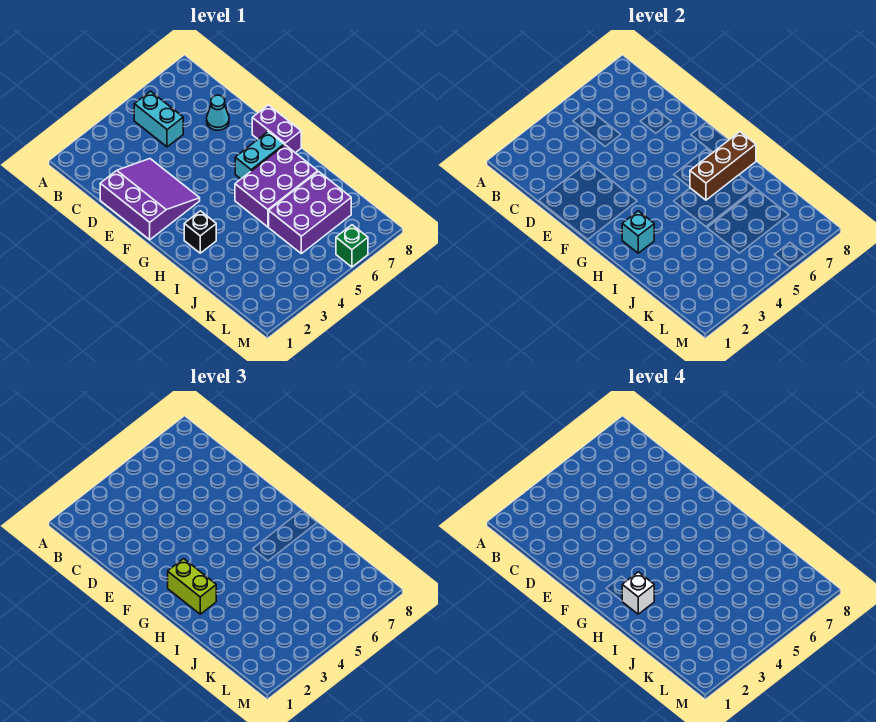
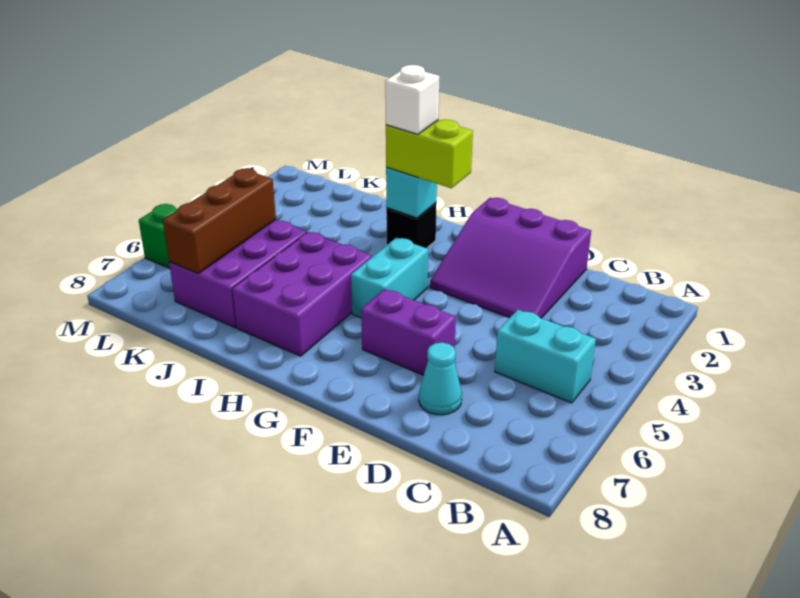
purple 1x2 brick [252,105,301,153] -> purple 1x2 brick moved to [361,289,456,375]
cyan 1x2 brick [235,132,284,179] -> cyan 1x2 brick moved to [351,238,428,318]
brown 1x3 brick [690,132,756,200] -> brown 1x3 brick moved to [163,168,276,274]

